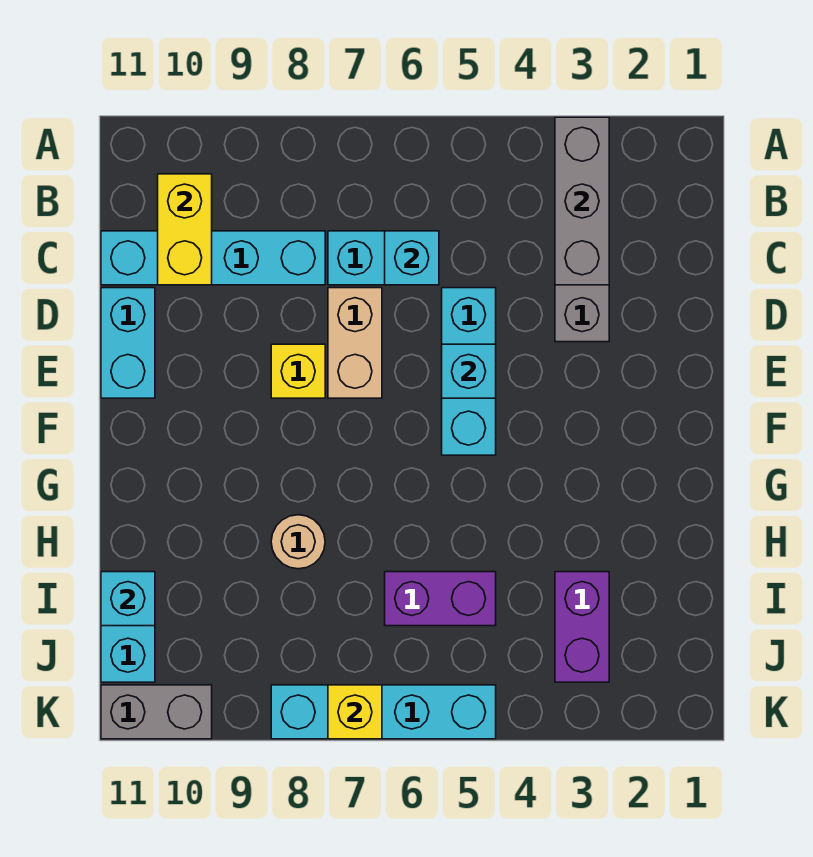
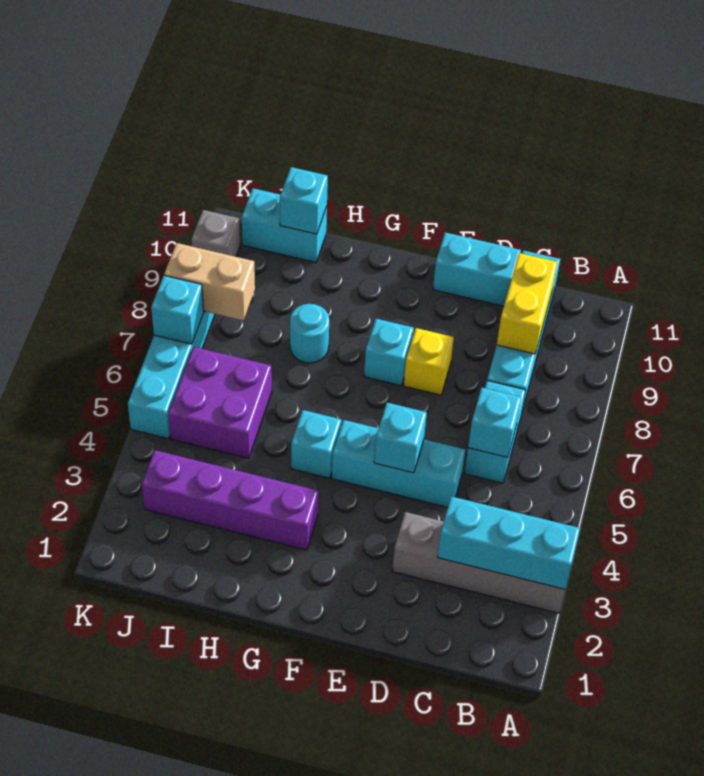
grey 1x3 brick [555,117,609,285] -> cyan 1x3 brick [438,496,580,589]
yellow 1x2 brick [158,174,212,285] -> yellow 1x2 brick turned to [497,253,557,354]
tan 1x2 brick [328,288,382,398] -> tan 1x2 brick moved to [164,243,255,321]
none -> cyan 1x1 brick [364,319,414,386]
none -> cyan 1x1 brick [291,410,341,478]
tan 1x1 round brick [271,515,325,569] -> cyan 1x1 round brick [290,304,329,363]
purple 1x2 brick [555,572,609,682] -> purple 1x4 brick [142,450,319,550]
purple 1x2 brick [385,572,496,626] -> purple 2x2 brick [168,347,272,458]
yellow 1x1 brick [328,685,382,739] -> cyan 1x1 brick [151,276,204,344]
grey 1x2 brick [101,685,212,739] -> grey 1x1 brick [191,210,240,257]

